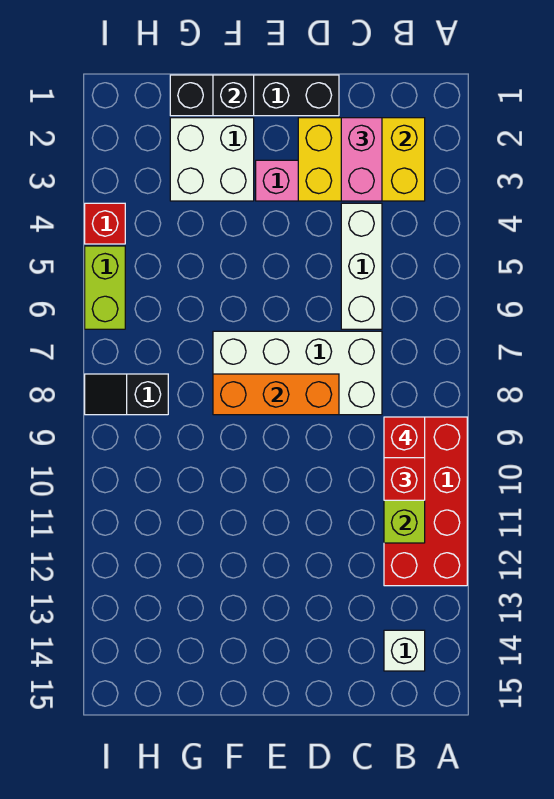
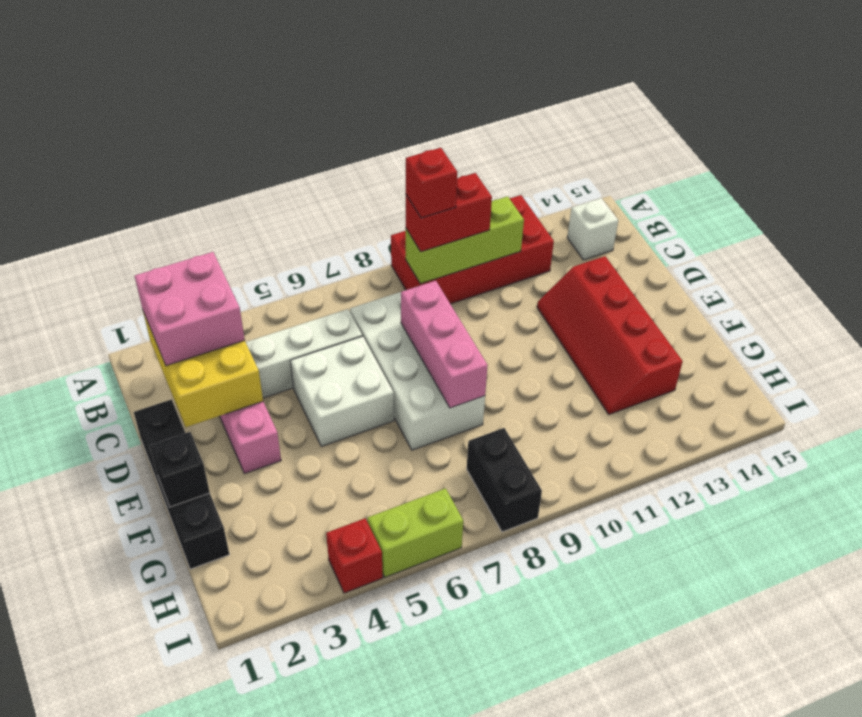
pink 1x2 brick [341,118,382,201] -> pink 2x2 brick [135,252,245,366]
orange 1x3 brick [213,374,339,415] -> pink 1x3 brick [401,281,488,408]
none -> red 2x4 slope [537,256,683,414]
white 2x2 brick [170,118,254,201] -> white 2x2 brick moved to [290,336,394,446]
black 1x2 slope [85,374,168,415] -> black 1x2 brick [467,428,542,532]

